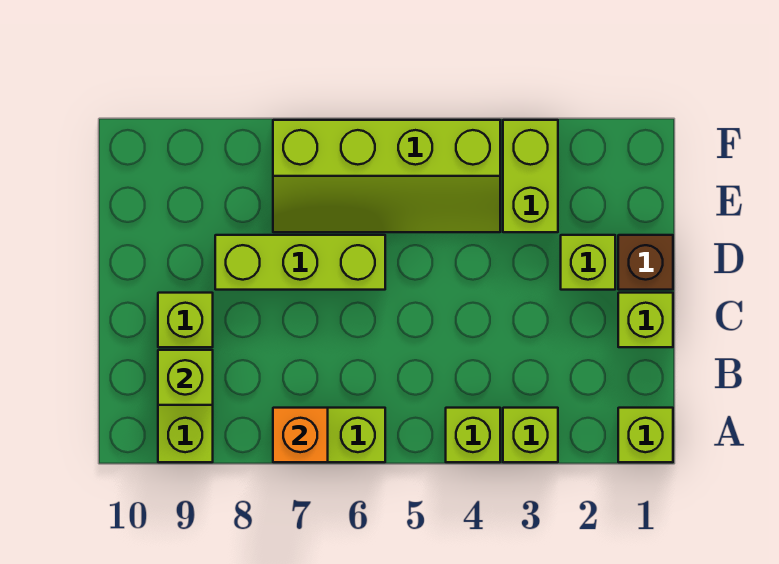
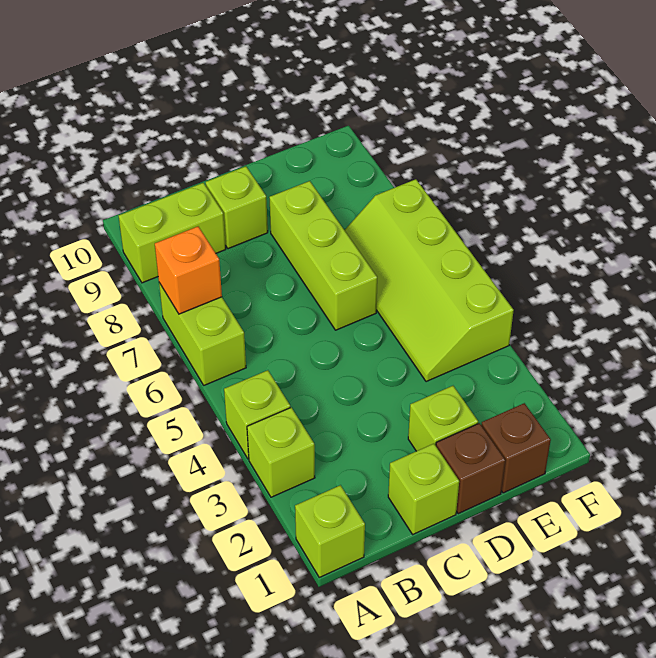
lime 1x1 brick [158,350,213,405] -> none
none -> brown 1x1 brick [481,403,551,493]
lime 1x2 brick [503,120,558,232] -> none

